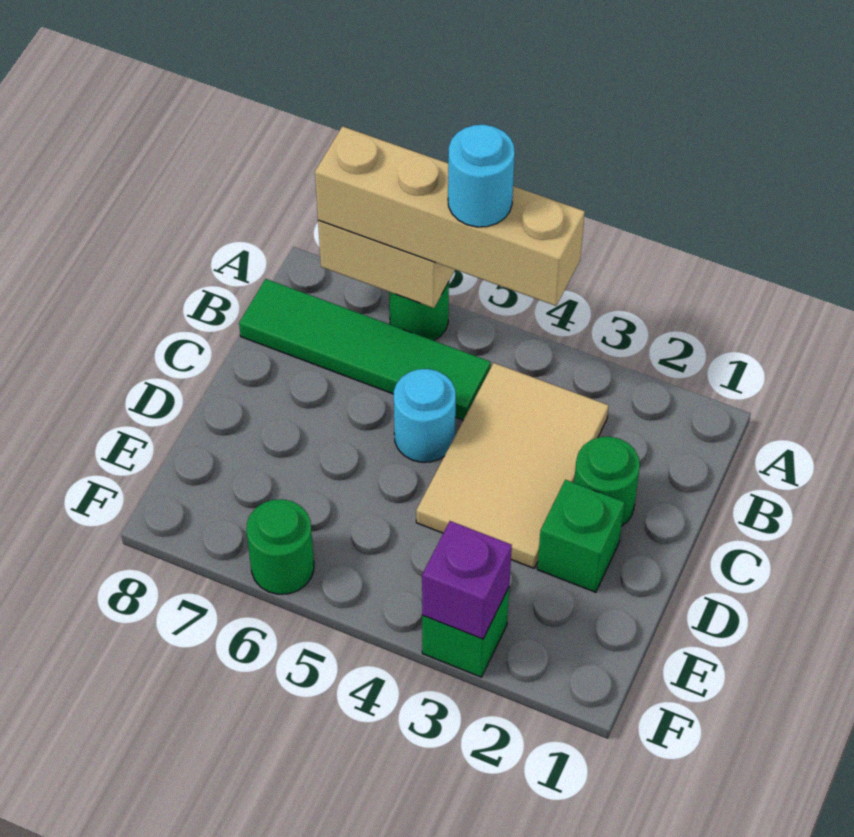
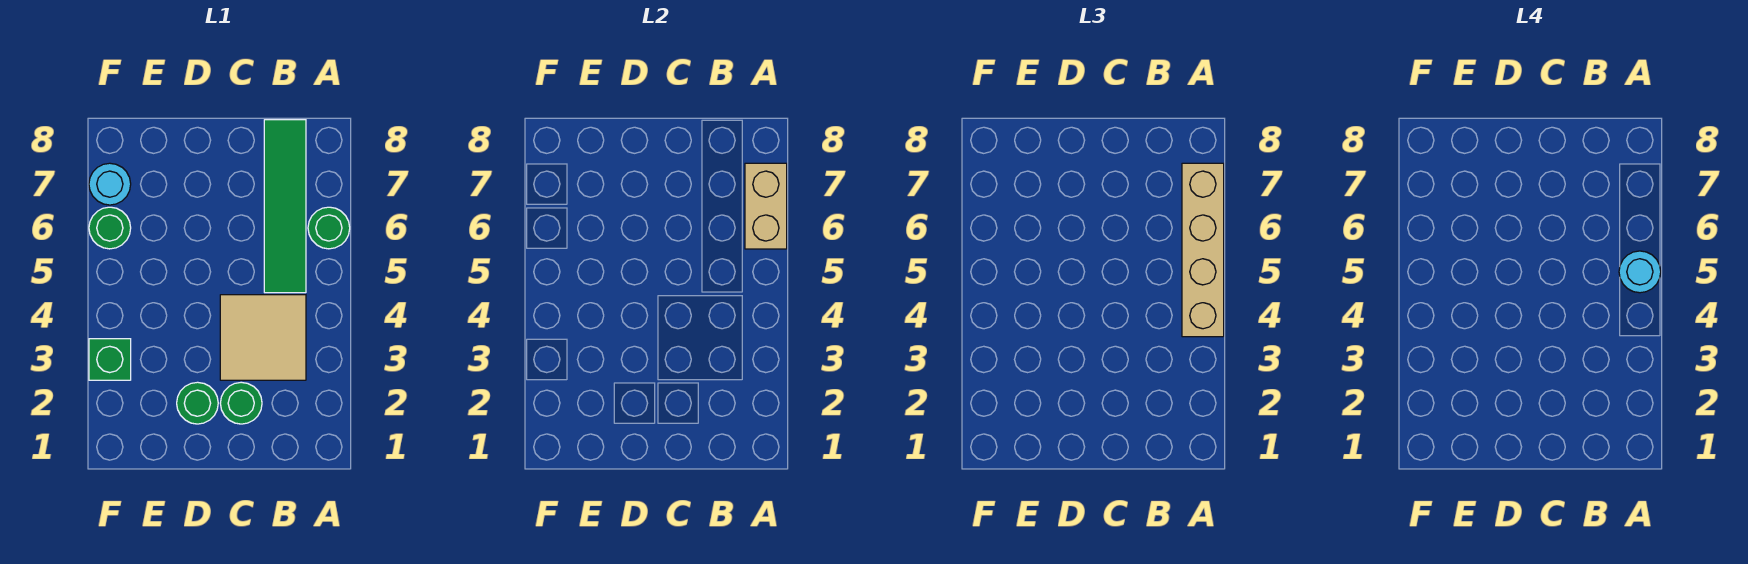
tan 2x3 tile [416,363,609,568] -> tan 2x2 tile [220,295,306,380]
cyan 1x1 round brick [394,369,456,462] -> cyan 1x1 round brick moved to [89,163,131,205]
green 1x1 brick [537,480,625,592] -> green 1x1 round brick [177,382,218,424]
purple 1x1 brick [422,521,512,639] -> none

